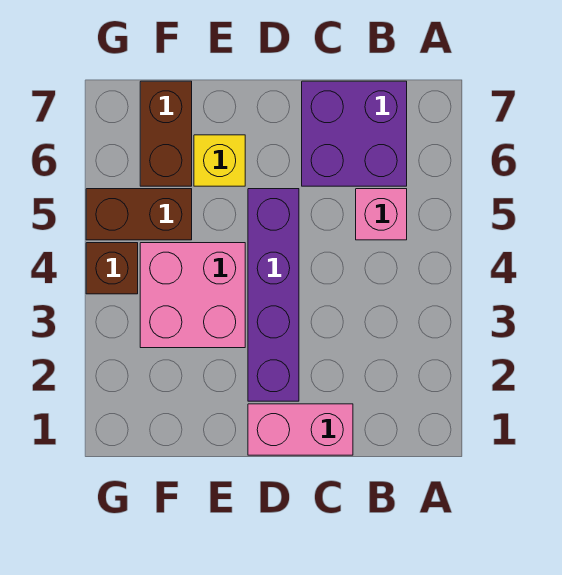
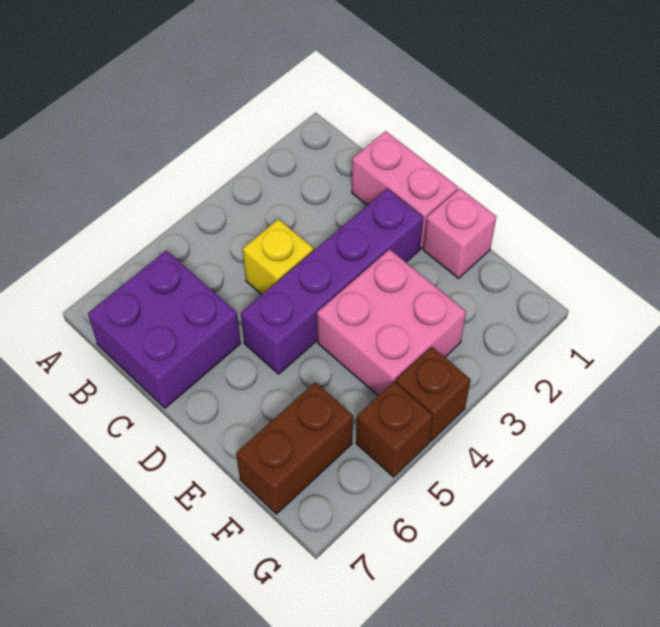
pink 1x1 brick [356,189,407,240] -> pink 1x1 brick moved to [423,188,496,278]
yellow 1x1 brick [194,135,245,186] -> yellow 1x1 brick moved to [243,219,314,294]
brown 1x2 brick [86,189,192,240] -> brown 1x1 brick [356,382,433,477]

